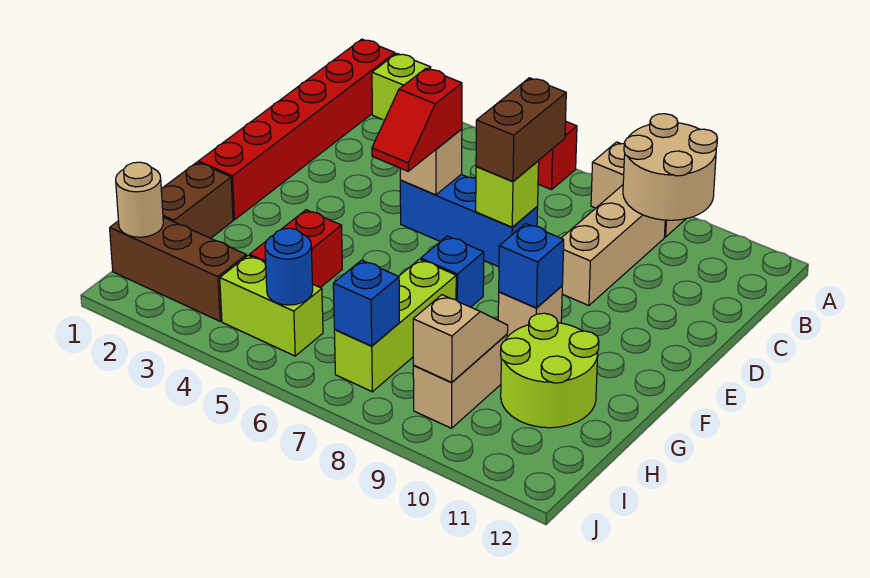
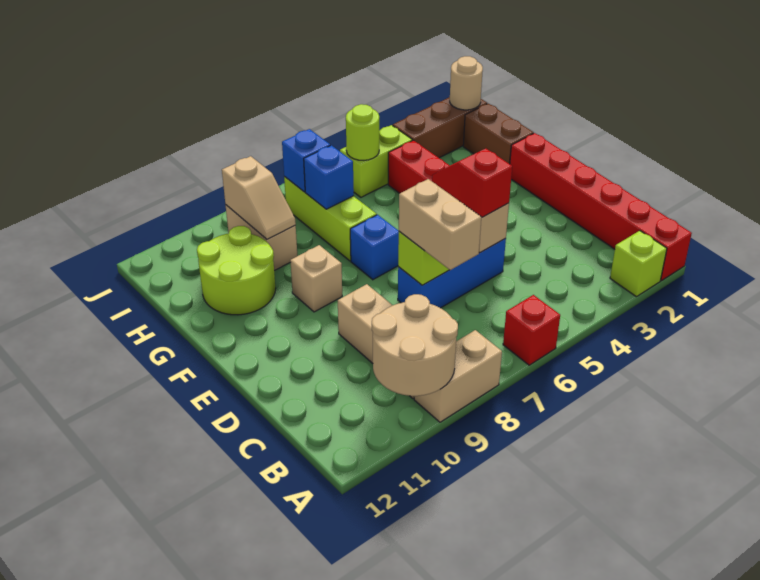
brown 1x2 brick [476,78,566,181] -> tan 1x2 brick [399,179,481,270]
blue 1x1 brick [499,224,564,308] -> blue 1x1 brick moved to [304,145,354,209]
blue 1x1 round brick [265,228,313,305] -> lime 1x1 round brick [346,104,379,160]

